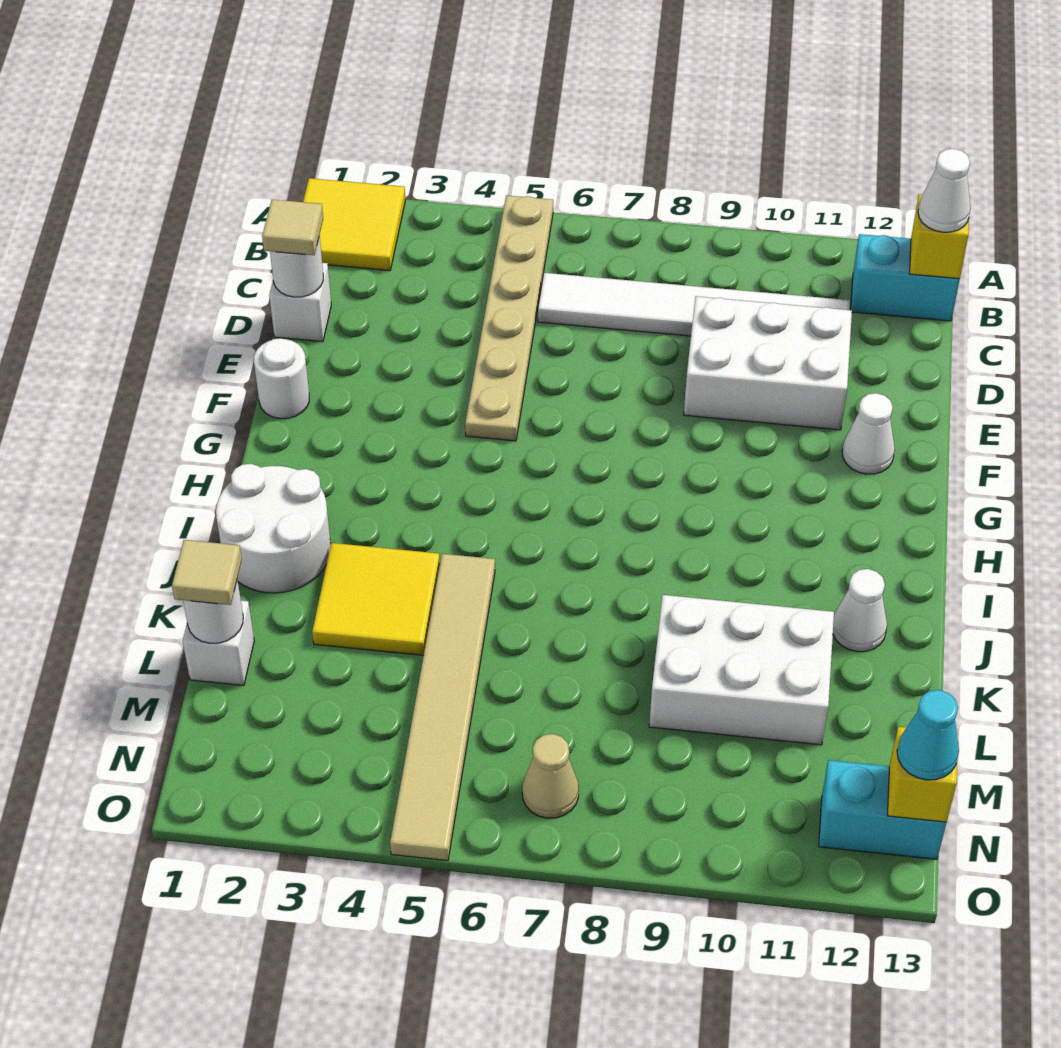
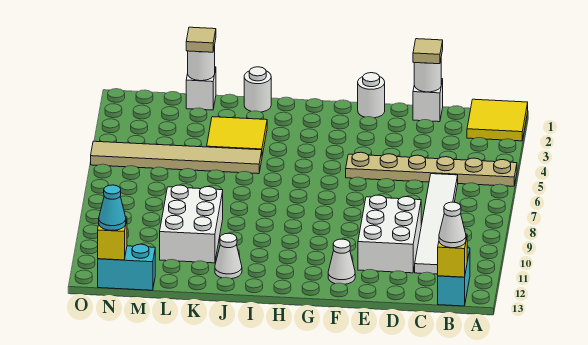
white 2x2 round brick [216,464,331,593] -> white 1x1 round brick [244,67,271,112]
tan 1x1 cone [522,734,579,818] -> none
cyan 1x2 brick [819,760,947,859] -> cyan 1x2 brick turned to [98,244,155,290]

